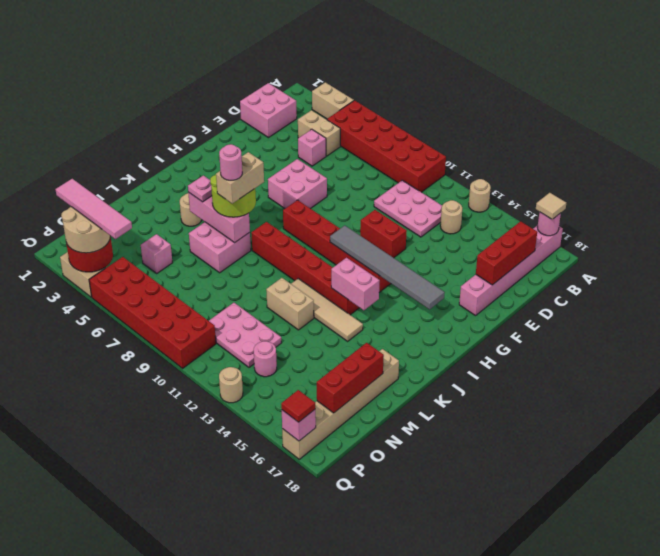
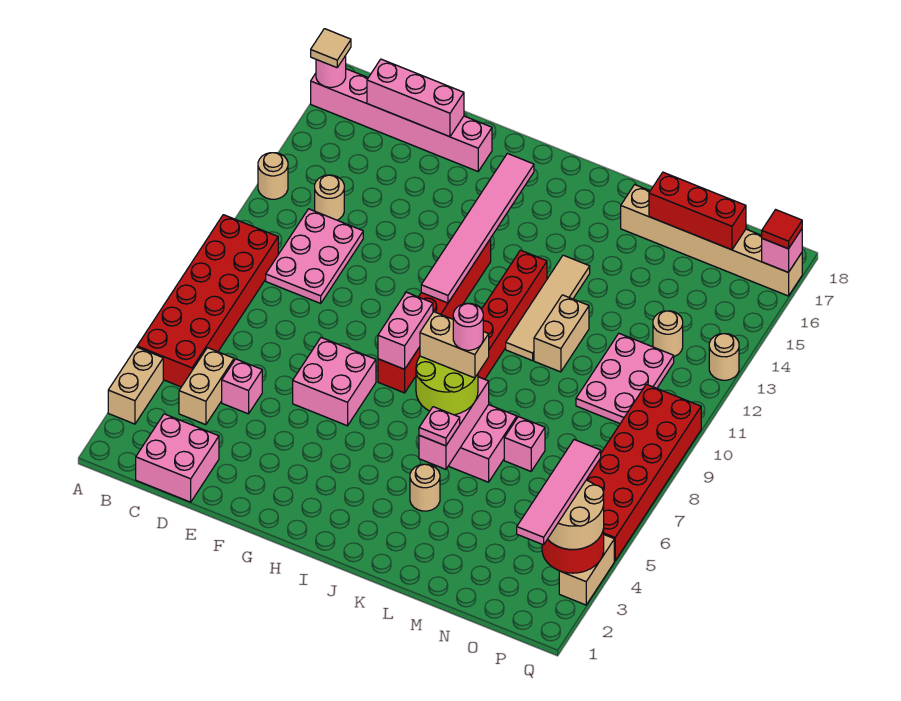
red 1x3 brick [476,221,537,285] -> pink 1x3 brick [367,59,464,137]
red 1x2 brick [360,210,407,258] -> none
grey 1x6 tile [330,225,445,309] -> pink 1x6 tile [421,153,534,303]
pink 1x2 brick [331,258,380,310] -> pink 1x2 brick moved to [378,292,433,369]
pink 1x1 brick [141,234,172,273] -> pink 1x1 brick moved to [504,417,545,471]
pink 1x1 round brick [254,341,277,377] -> tan 1x1 round brick [653,311,683,357]

